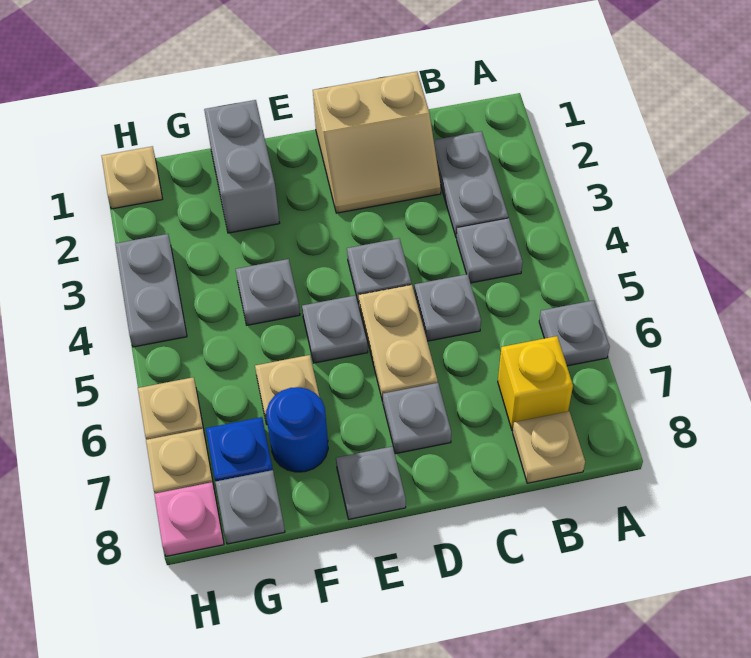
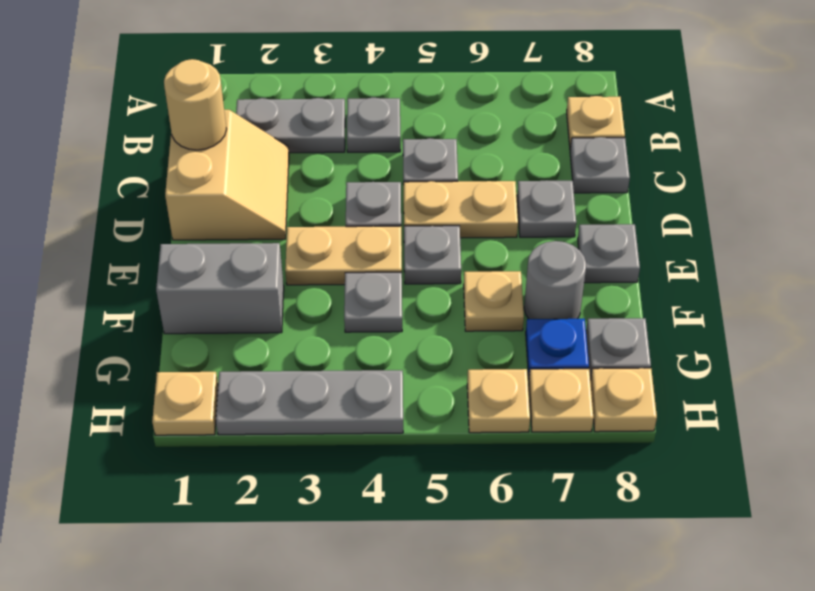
grey 1x1 plate [539,300,610,366] -> grey 1x1 plate moved to [570,137,630,193]
yellow 1x1 brick [498,336,573,430] -> none
none -> tan 1x1 round brick [164,59,226,150]
none -> tan 1x2 plate [285,226,402,285]
blue 1x1 round brick [266,387,328,472] -> grey 1x1 round brick [524,241,586,319]
grey 1x2 plate [115,234,187,347] -> grey 1x3 plate [216,370,403,435]
pink 1x1 plate [154,482,224,556] -> tan 1x1 plate [590,368,657,432]

